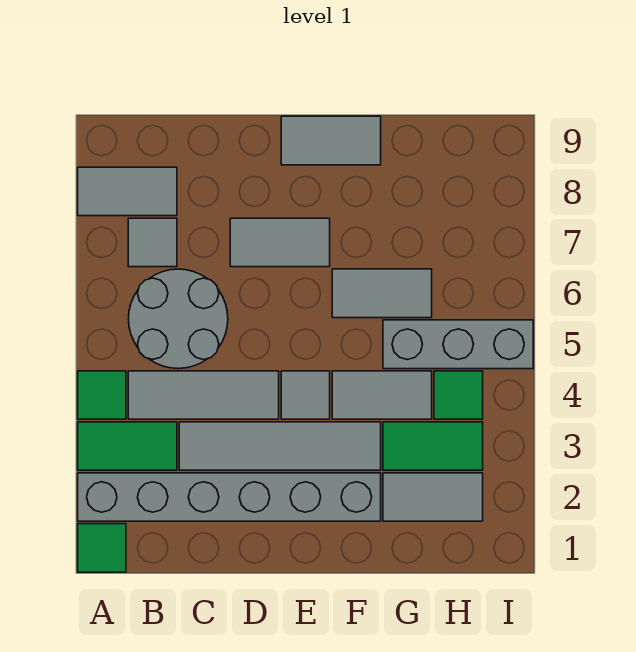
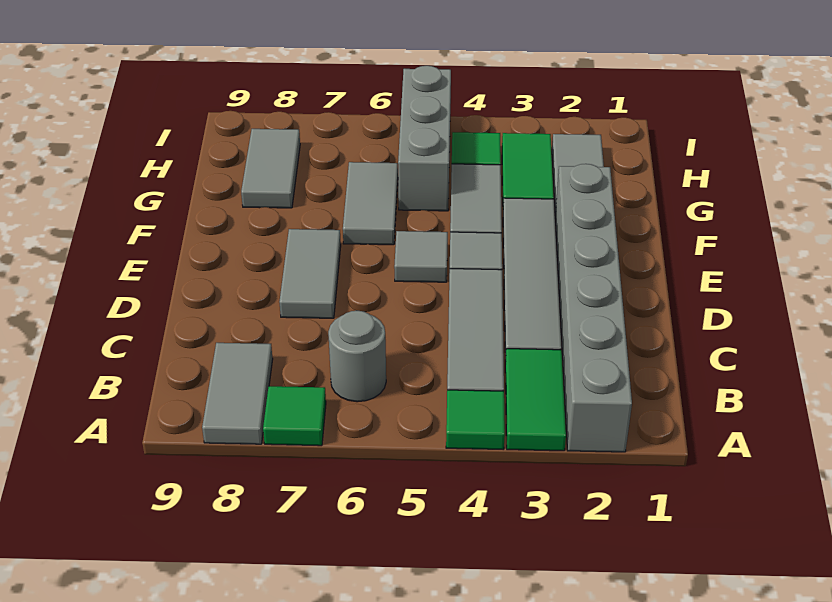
green 1x1 tile [78,524,126,572] -> green 1x1 tile moved to [263,386,326,446]
grey 2x2 round brick [129,269,228,369] -> grey 1x1 round brick [328,311,386,402]
grey 1x1 tile [128,218,177,267] -> grey 1x1 tile moved to [394,231,448,282]
grey 1x2 tile [281,116,381,165] -> grey 1x2 tile moved to [241,129,300,208]

